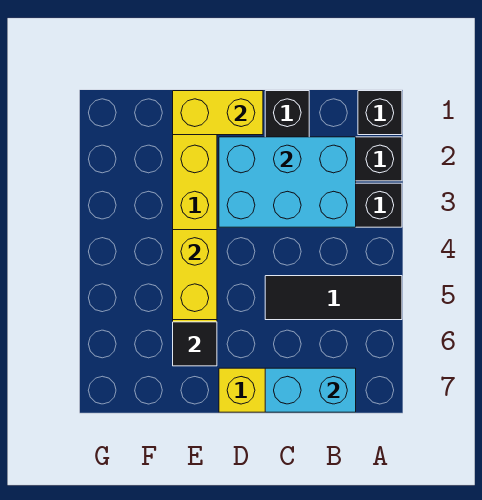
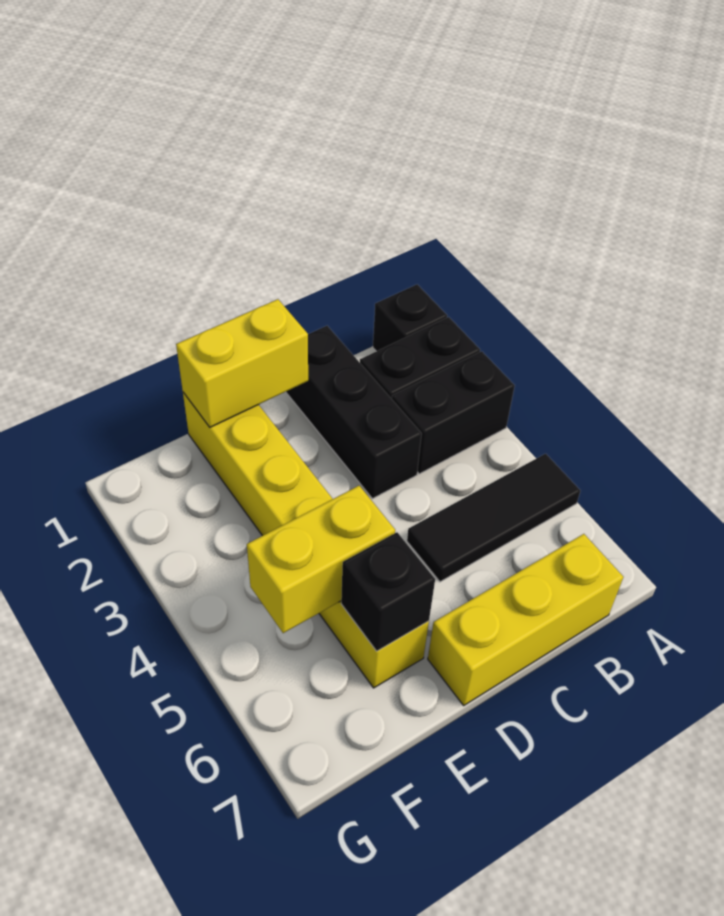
cyan 2x3 brick [219,137,356,227] -> none
cyan 1x2 brick [265,368,356,412] -> none
yellow 1x2 brick [173,230,217,320] -> yellow 1x2 brick turned to [247,486,395,633]
black 1x1 tile [173,322,217,366] -> black 1x1 brick [341,532,435,651]

